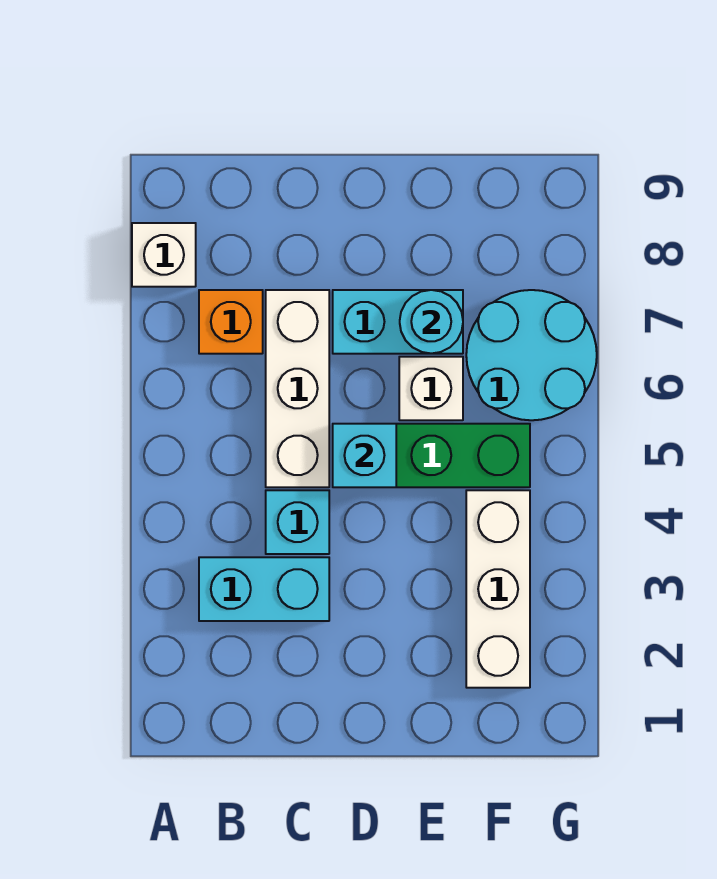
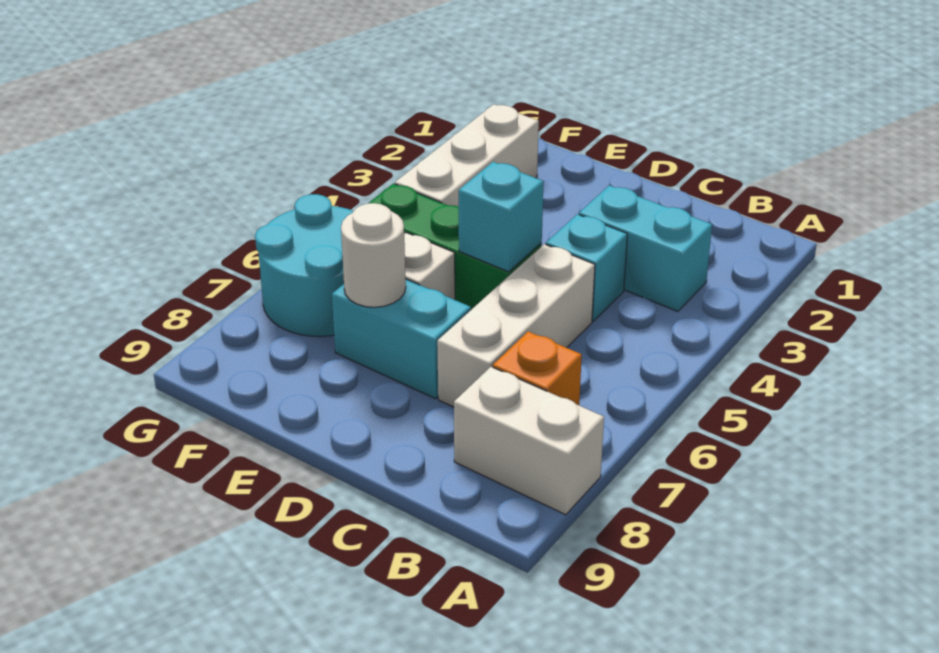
white 1x1 brick [132,223,196,287] -> white 1x2 brick [454,367,604,515]
cyan 1x1 round brick [400,290,463,354] -> white 1x1 round brick [341,203,406,307]

